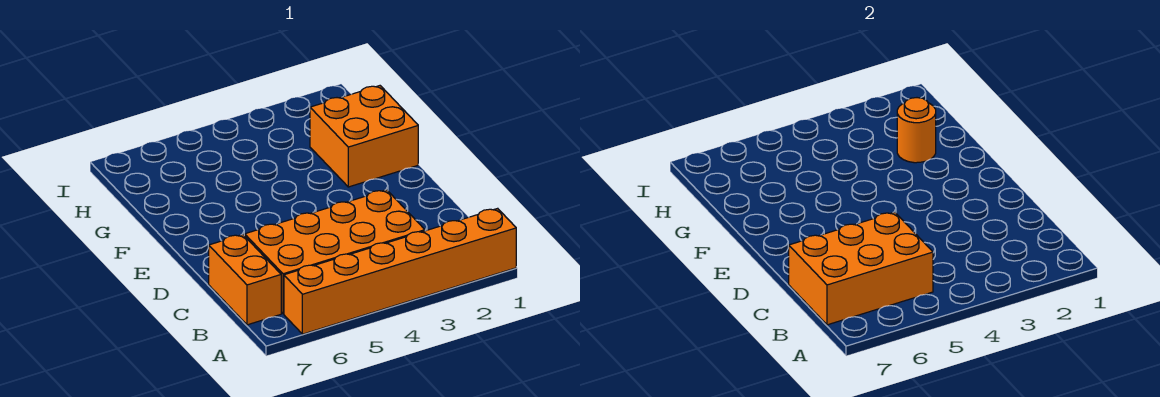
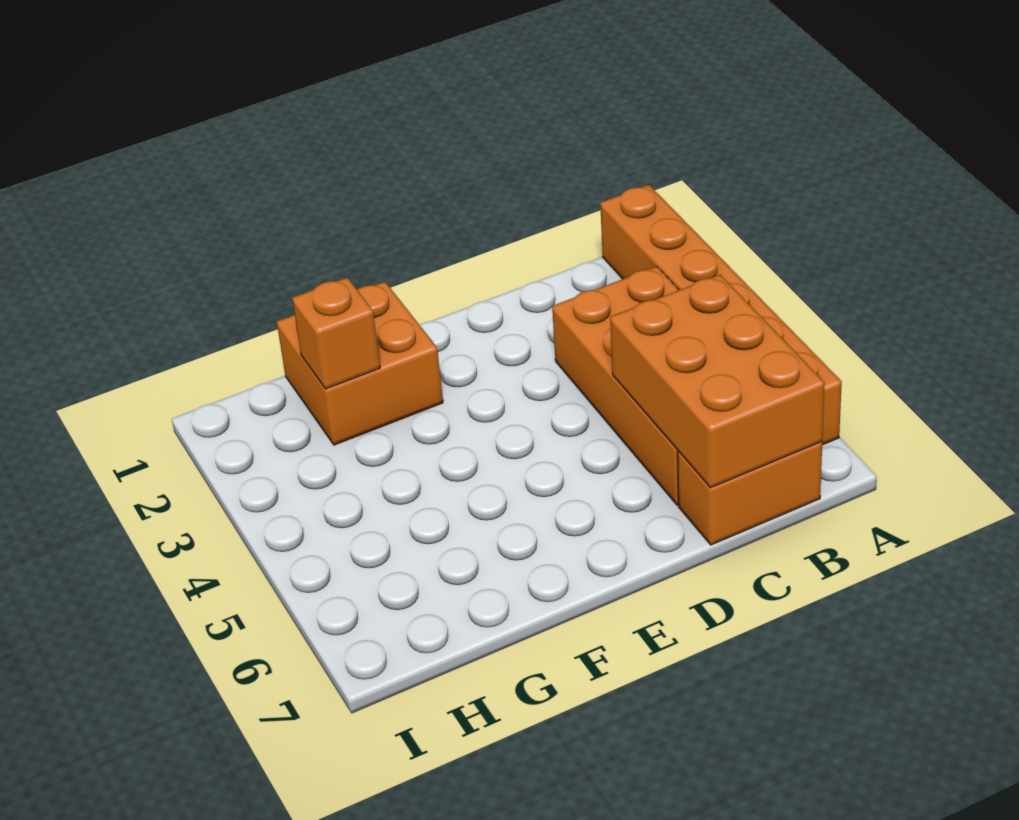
orange 1x1 round brick [897,98,936,163] -> orange 1x1 brick [292,278,380,389]

